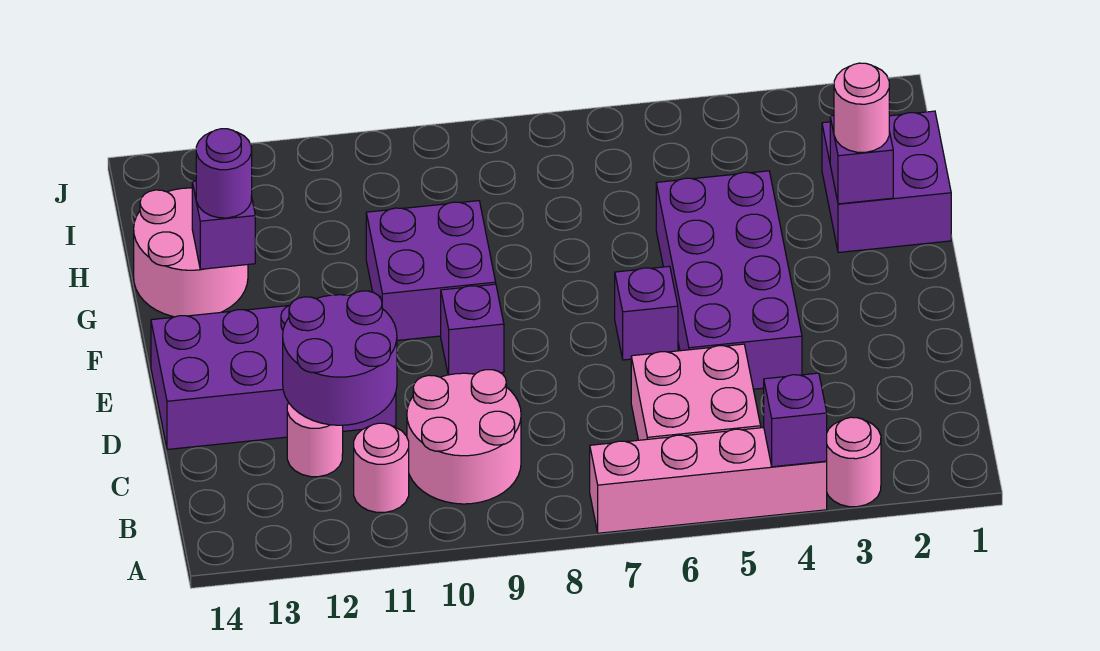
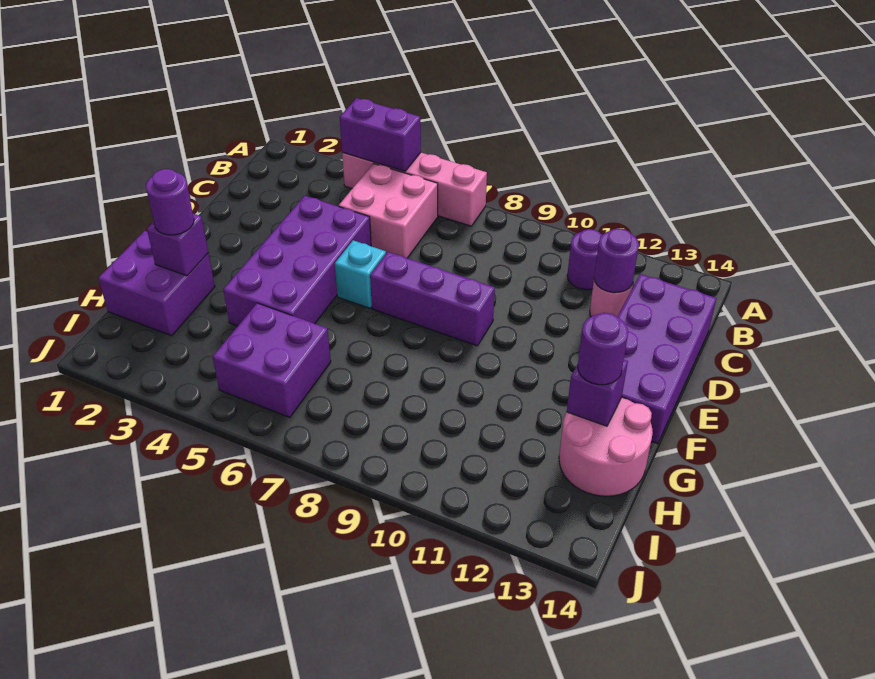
pink 1x1 round brick [826,417,881,507] -> none
purple 1x1 brick [764,373,827,467] -> purple 1x2 brick [340,98,421,172]
pink 2x2 round brick [407,370,521,504] -> none
pink 1x1 round brick [354,423,409,512] -> purple 1x1 round brick [567,229,602,290]
purple 2x2 round brick [283,291,397,425] -> purple 1x1 round brick [594,228,639,293]
purple 2x4 brick [151,296,396,449] -> purple 2x4 brick turned to [617,274,716,444]
purple 1x1 brick [615,266,678,360] -> cyan 1x1 brick [335,240,386,308]
purple 1x1 brick [441,284,504,375] -> purple 1x3 brick [370,252,495,346]
purple 2x2 brick [366,201,496,340] -> purple 2x2 brick moved to [213,303,331,417]
pink 1x1 round brick [834,63,889,152] -> purple 1x1 round brick [146,169,194,235]

